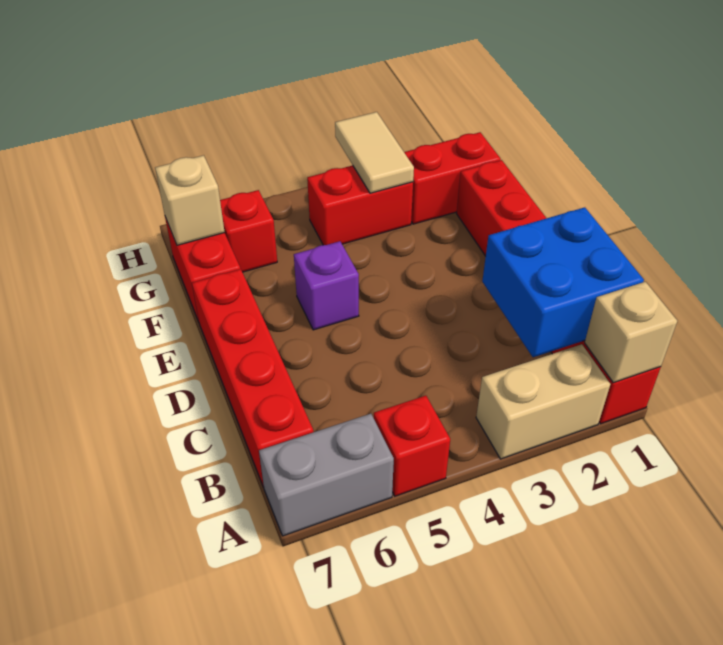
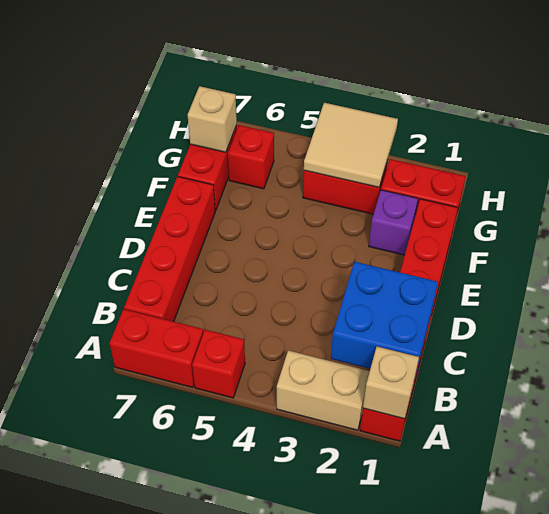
grey 1x2 brick [259,414,394,536] -> red 1x2 brick [109,309,203,387]
purple 1x1 brick [294,241,359,330] -> purple 1x1 brick moved to [369,190,418,255]
tan 1x2 tile [335,112,414,193] -> tan 2x2 tile [304,103,398,187]

